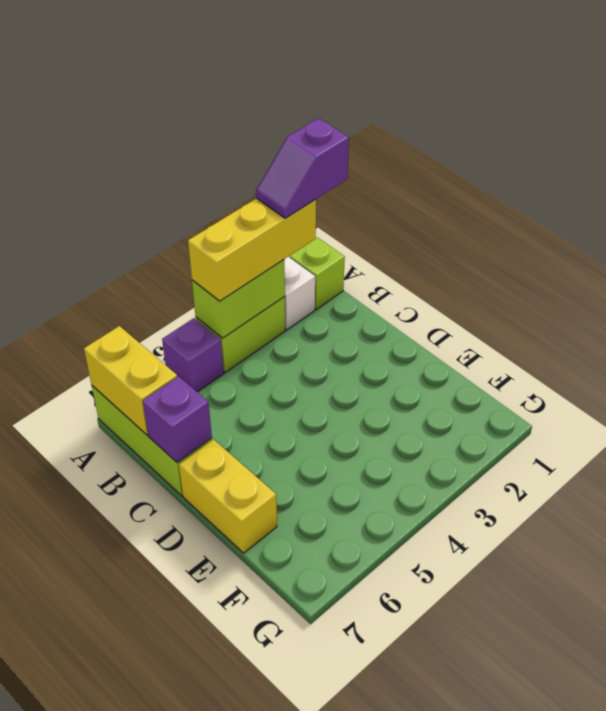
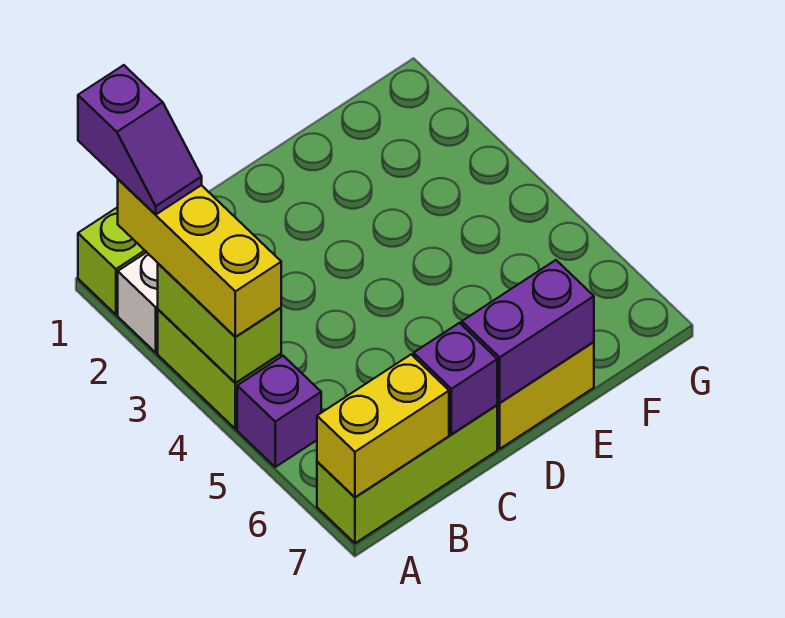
none -> purple 1x2 brick [462,260,594,403]

